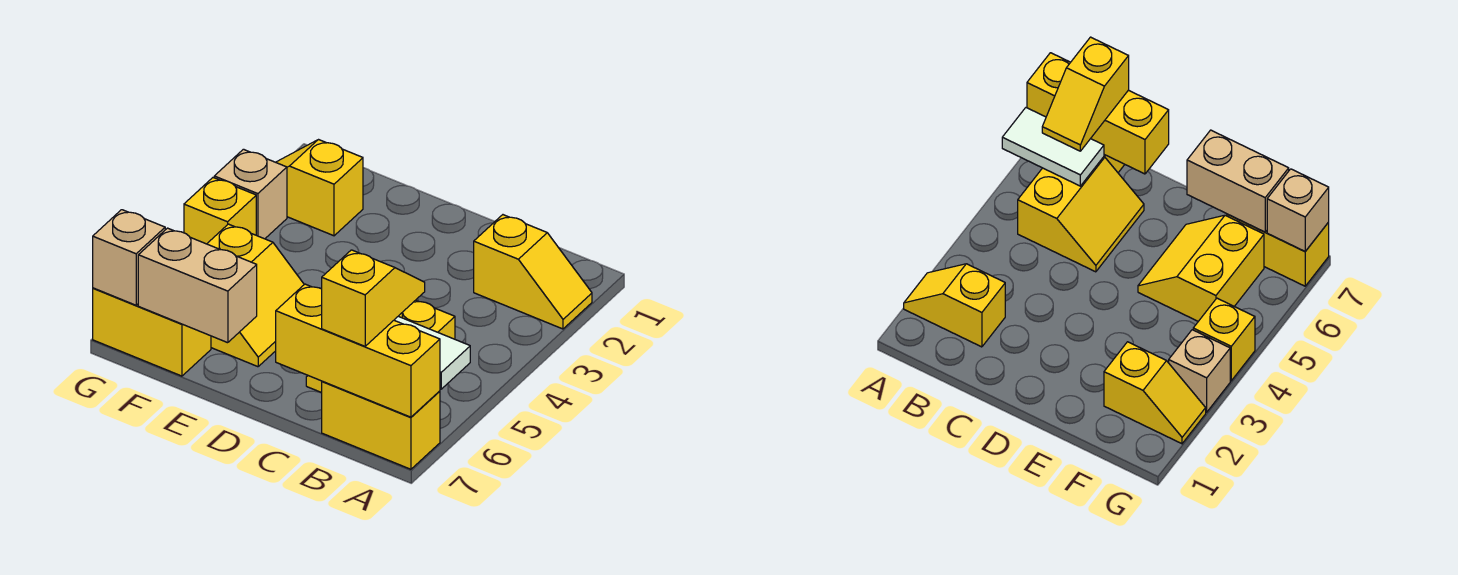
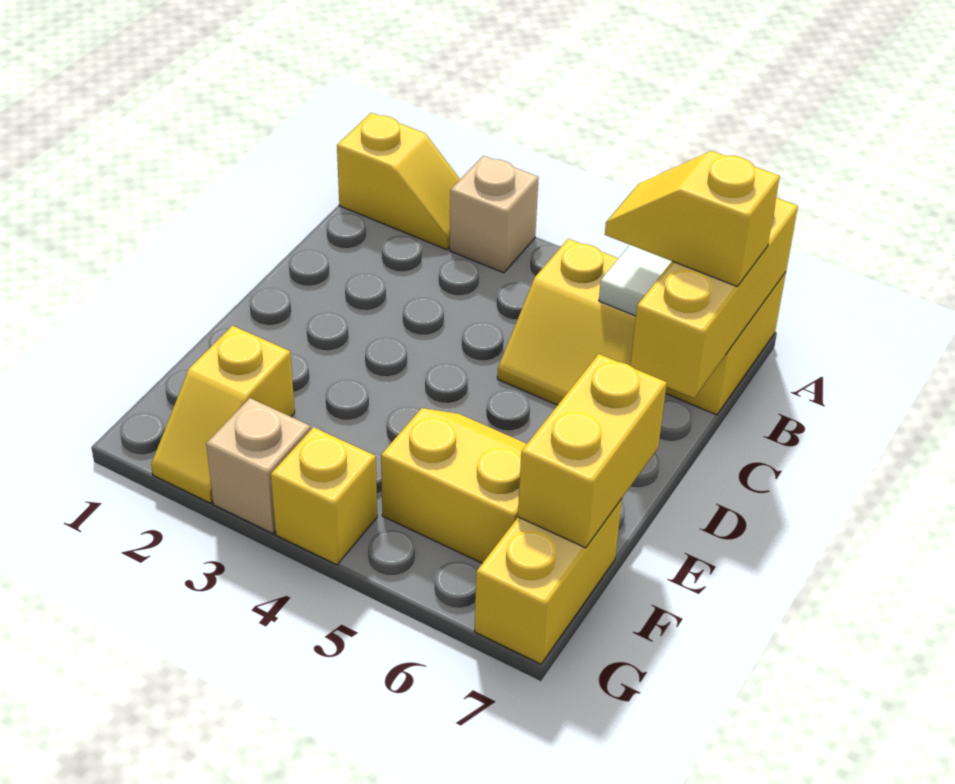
yellow 1x2 slope [474,215,592,329] -> yellow 1x2 slope turned to [337,113,460,250]
tan 1x2 brick [138,228,257,343] -> yellow 1x2 brick [518,354,667,548]
tan 1x1 brick [93,210,165,305] -> tan 1x1 brick moved to [450,156,539,273]

